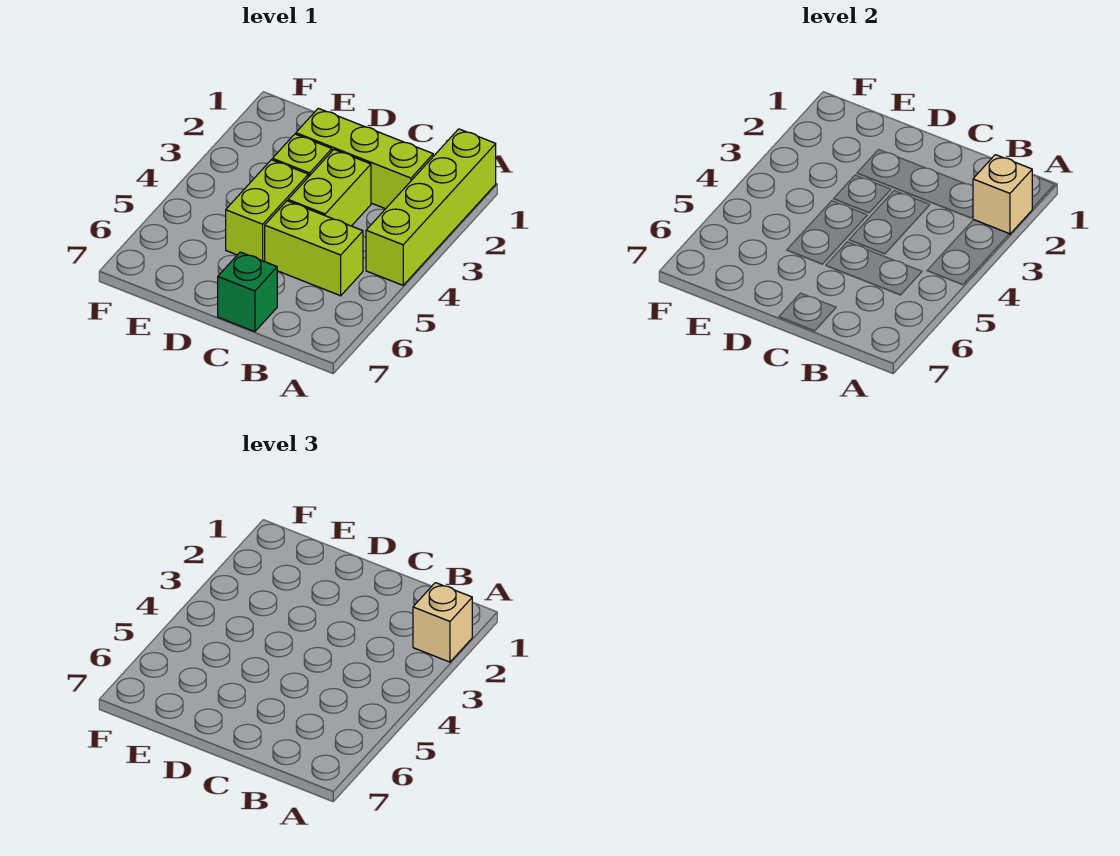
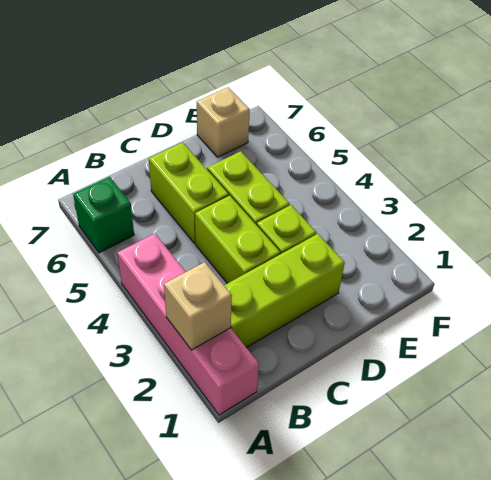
lime 1x4 brick [366,129,496,285] -> pink 1x4 brick [117,234,259,415]
tan 1x1 brick [413,583,472,662] -> tan 1x1 brick moved to [197,88,250,157]
lime 1x2 brick [265,201,363,296] -> lime 1x2 brick turned to [149,143,229,244]
green 1x1 brick [218,252,277,332] -> green 1x1 brick moved to [73,177,134,253]

